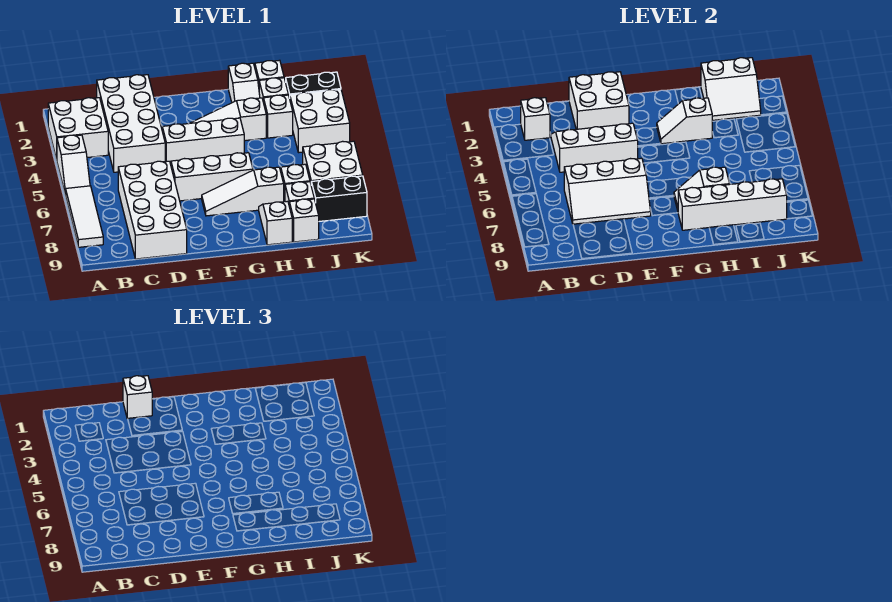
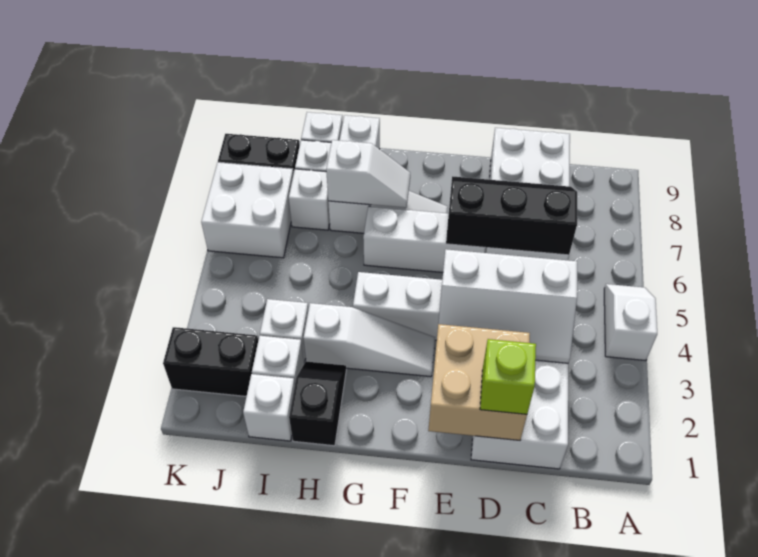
white 2x2 brick [48,98,108,160] -> none
white 1x3 tile [66,186,103,247] -> none
white 1x1 brick [521,98,550,140] -> none
white 2x3 slope [564,158,651,224] -> black 2x3 slope [446,176,577,255]
white 2x2 brick [569,72,629,129] -> tan 2x2 brick [428,324,530,440]
white 1x1 brick [123,376,152,419] -> lime 1x1 brick [480,339,536,414]
white 1x2 slope [657,98,712,144] -> none
white 1x4 brick [678,179,787,230] -> none
white 1x2 slope [228,63,260,103] -> black 1x2 slope [289,361,346,446]
white 2x2 slope [701,58,761,120] -> none
white 2x2 brick [290,89,350,153] -> none

